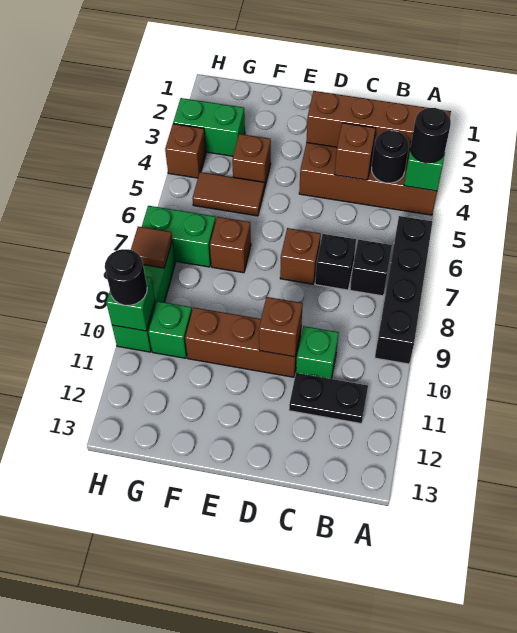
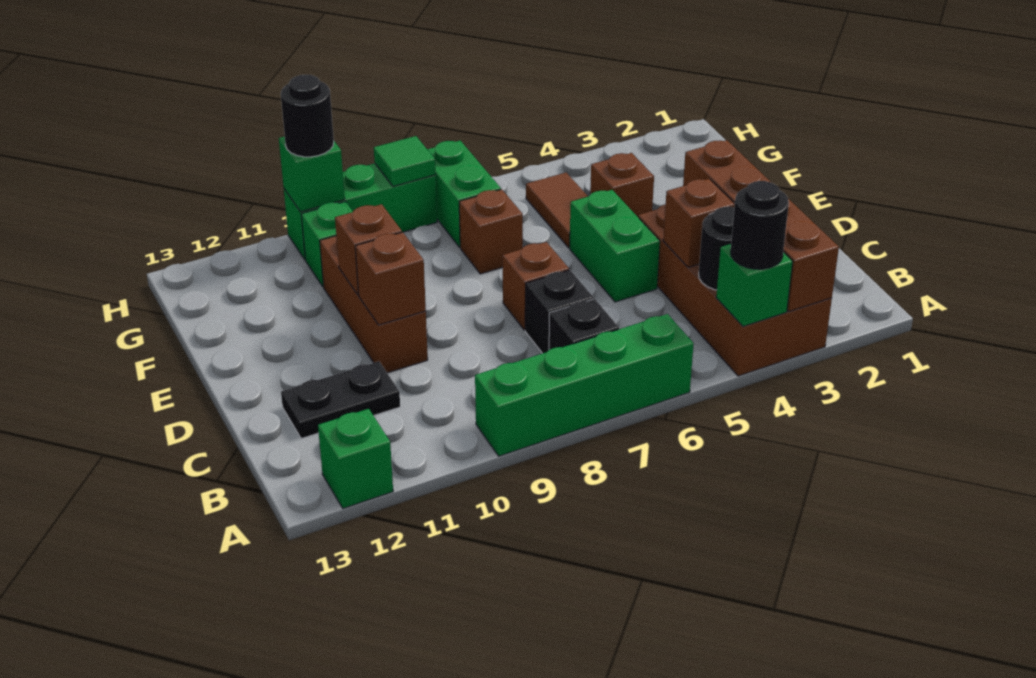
black 1x4 brick [375,216,432,364] -> green 1x4 brick [475,314,694,456]
black 1x2 plate [289,373,368,423] -> black 1x2 plate turned to [281,361,400,439]
green 1x1 brick [296,326,339,379] -> green 1x1 brick moved to [318,409,393,508]
green 1x2 brick [173,98,245,156] -> green 1x2 brick moved to [570,190,660,302]
brown 1x1 brick [165,124,206,178] -> brown 1x1 brick moved to [335,204,402,295]
brown 1x1 tile [131,226,172,268] -> green 1x1 tile [374,136,436,186]

